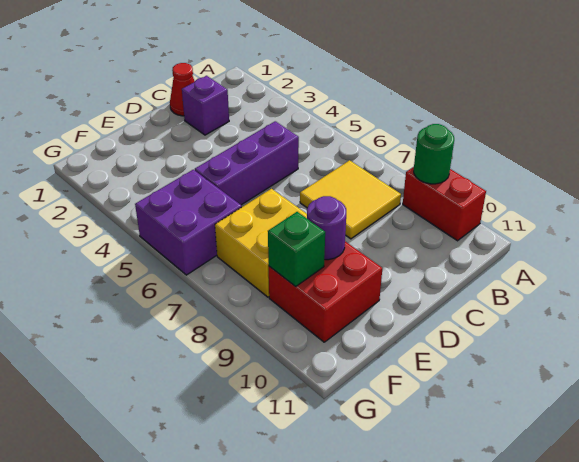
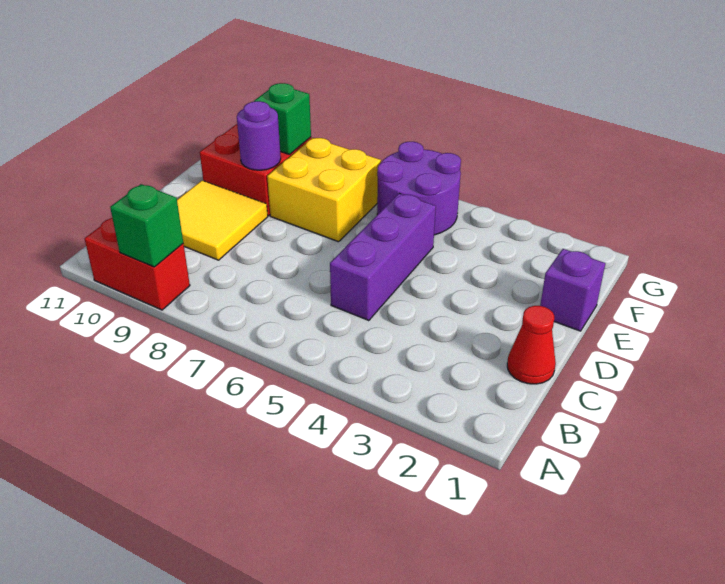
green 1x1 round brick [414,124,454,184] -> green 1x1 brick [110,184,183,267]
yellow 2x2 tile [300,160,401,239] -> yellow 2x2 tile moved to [177,181,268,260]
purple 1x1 brick [182,76,229,135] -> purple 1x1 brick moved to [540,249,605,331]
purple 2x2 brick [135,170,242,275] -> purple 2x2 round brick [377,142,461,235]

